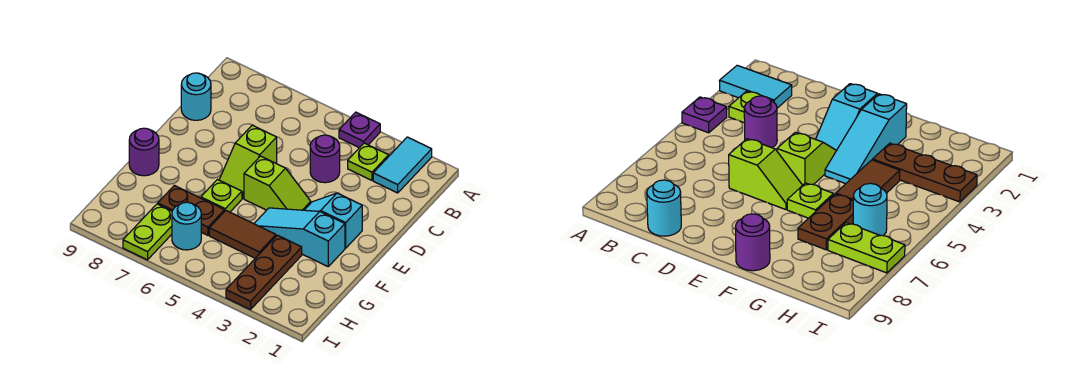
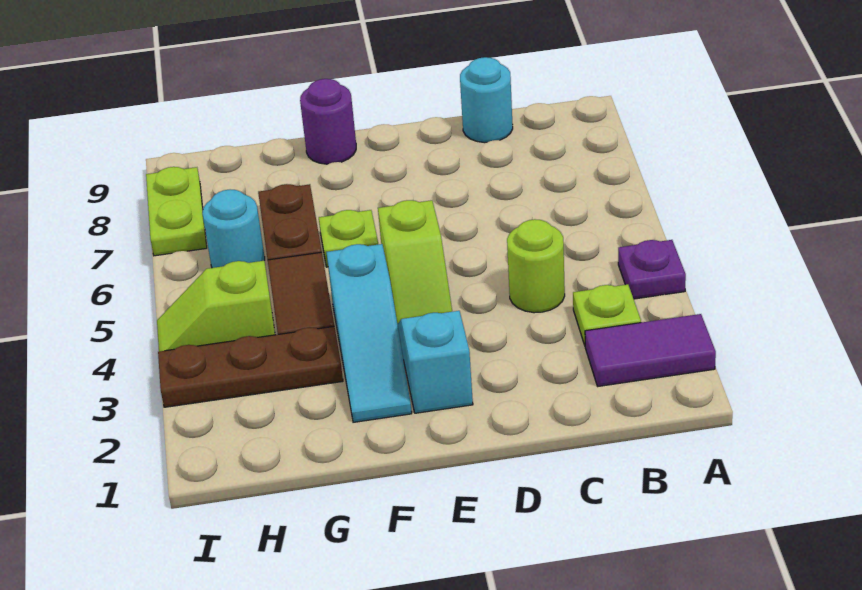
cyan 1x2 tile [373,137,432,193] -> purple 1x2 tile [585,314,716,386]
purple 1x1 round brick [310,135,340,183] -> lime 1x1 round brick [507,219,565,313]
lime 1x2 slope [219,125,277,198] -> lime 1x2 slope moved to [157,261,275,351]
cyan 1x3 slope [254,208,345,266] -> cyan 1x3 slope turned to [327,244,412,422]
lime 1x2 plate [123,204,172,260] -> lime 1x2 plate turned to [146,167,207,256]

